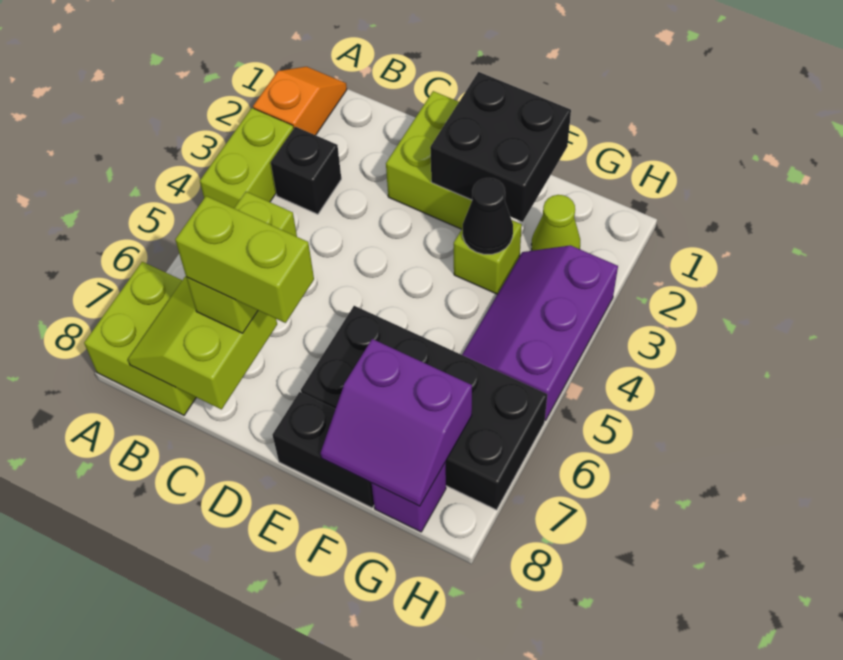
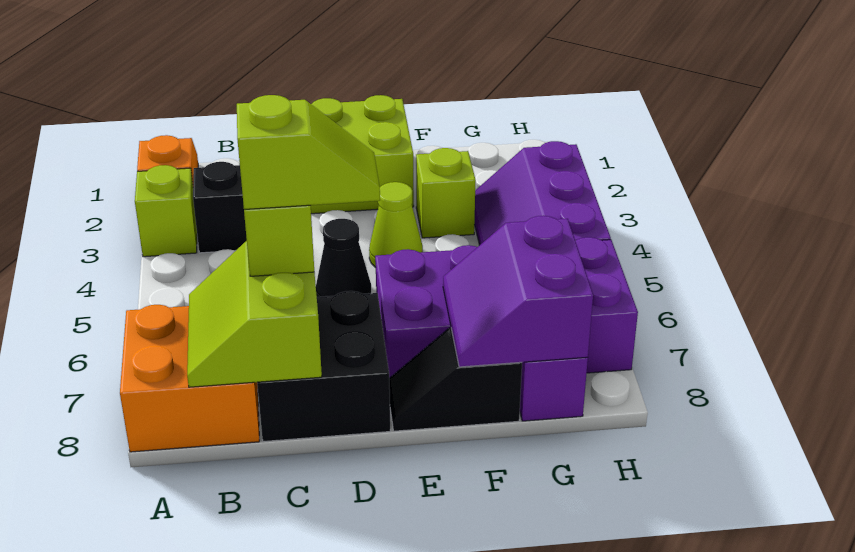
lime 1x2 brick [200,108,294,208] -> lime 1x1 brick [135,165,197,257]
lime 2x2 brick [84,262,196,415] -> orange 2x2 brick [120,305,259,452]
lime 1x2 brick [175,196,314,323] -> lime 1x2 slope [237,95,380,209]
black 2x2 brick [430,72,571,222] -> black 2x2 brick moved to [257,291,390,441]
black 2x4 brick [301,306,547,510] -> purple 2x4 brick [375,237,638,378]
black 1x2 brick [273,392,374,508] -> black 1x2 slope [389,328,522,431]
black 1x1 cone [463,178,513,254] -> black 1x1 cone moved to [316,219,371,297]
purple 2x2 slope [321,339,472,506] -> purple 2x2 slope turned to [443,216,593,367]
lime 1x1 cone [531,195,580,251] -> lime 1x1 cone moved to [369,182,423,268]

